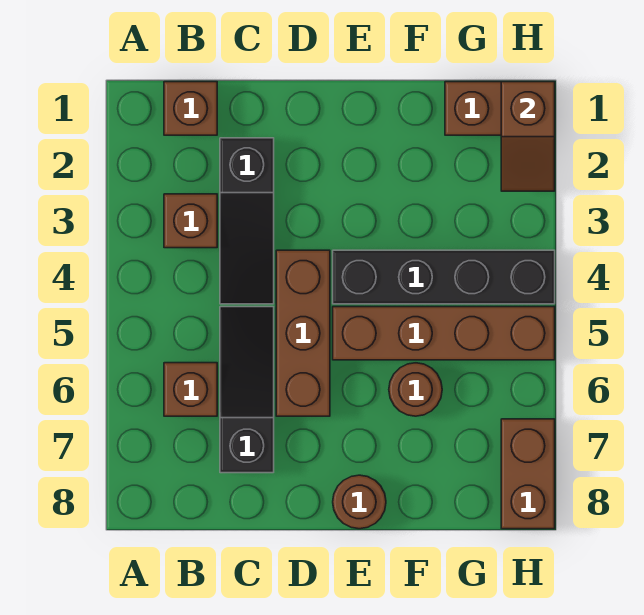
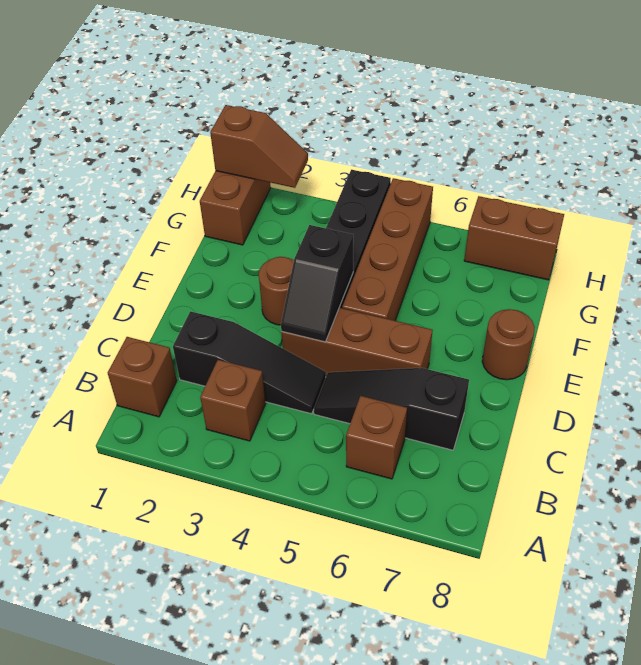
none -> black 1x2 slope [281,225,353,342]
brown 1x1 round brick [389,363,442,416] -> brown 1x1 round brick moved to [259,257,294,325]

